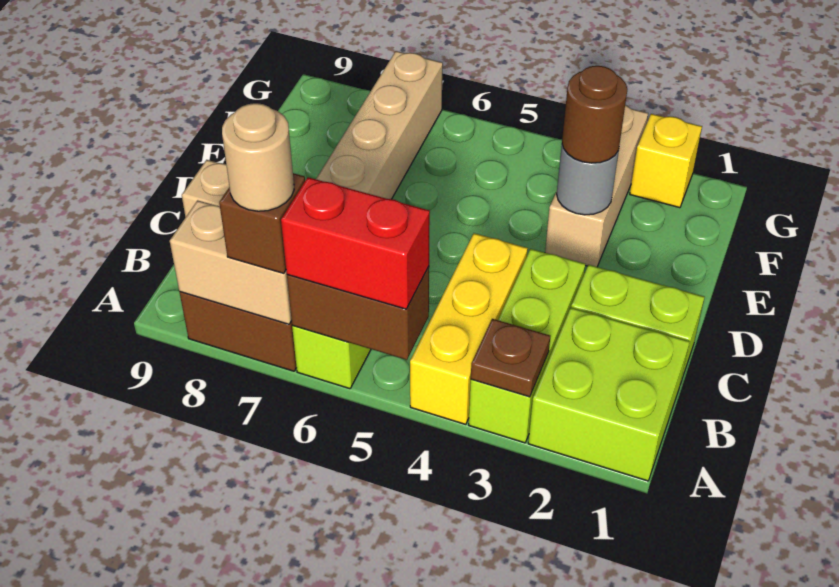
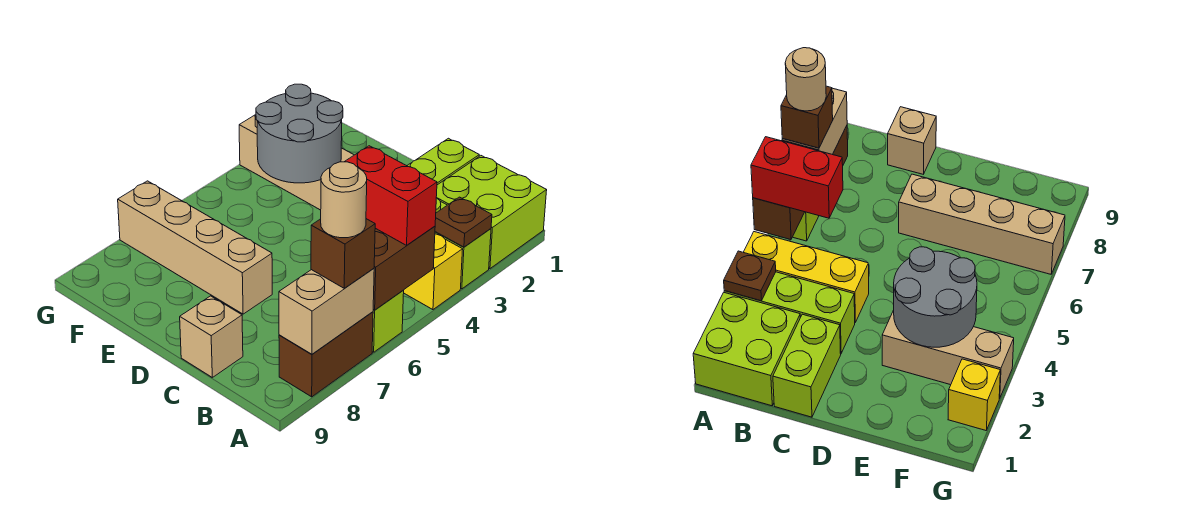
red 1x2 brick [281,177,430,309] -> red 1x2 brick turned to [345,146,437,245]
grey 1x1 round brick [557,145,619,215] -> grey 2x2 round brick [256,84,343,183]
brown 1x1 round brick [562,66,627,163] -> none

